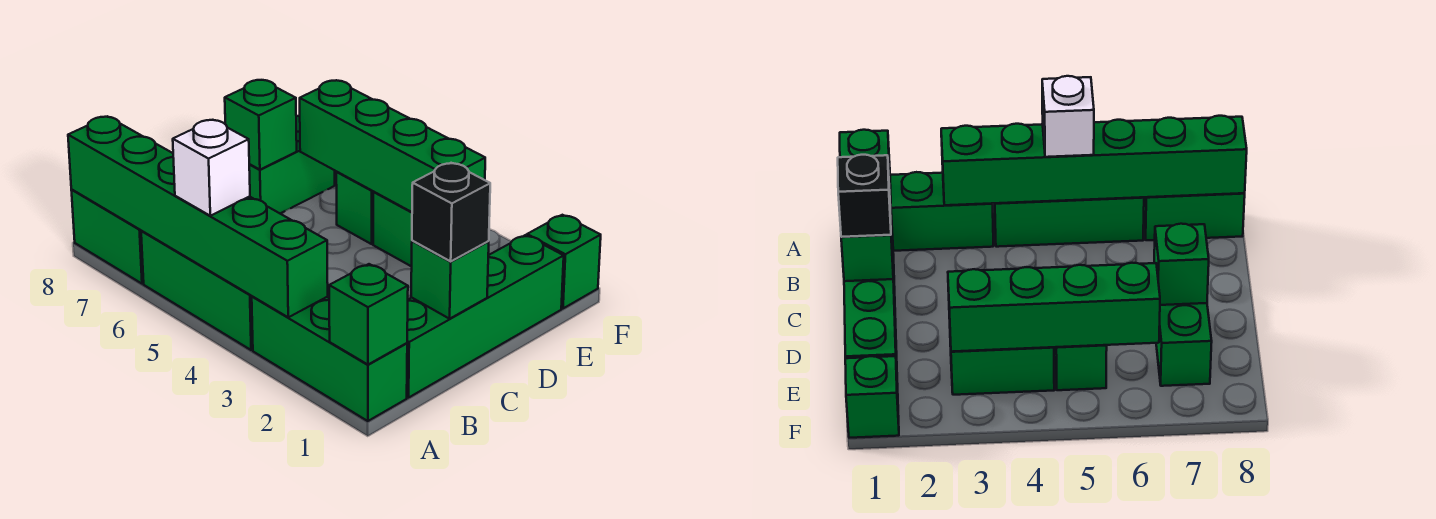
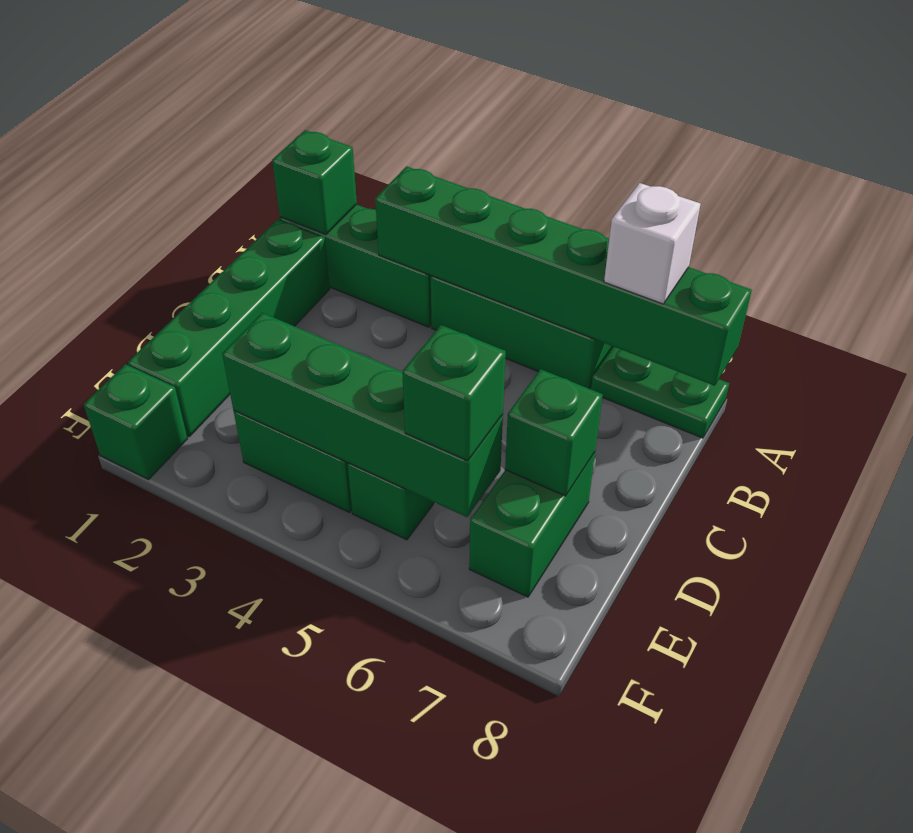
white 1x1 brick [173,120,250,216] -> white 1x1 brick moved to [604,183,701,304]
green 1x2 brick [71,190,144,284] -> green 1x2 plate [591,346,729,438]
green 1x1 brick [411,241,489,319] -> green 1x1 brick moved to [402,325,506,461]
black 1x1 brick [412,163,490,261] -> none

